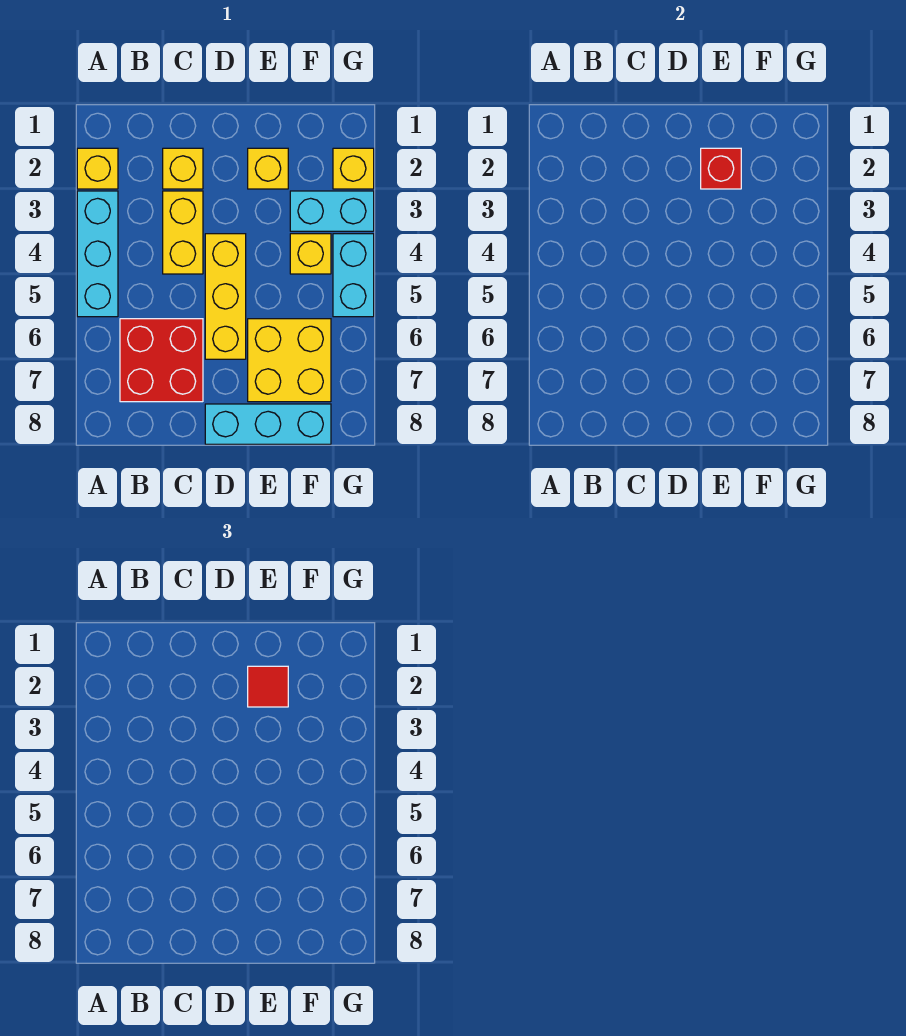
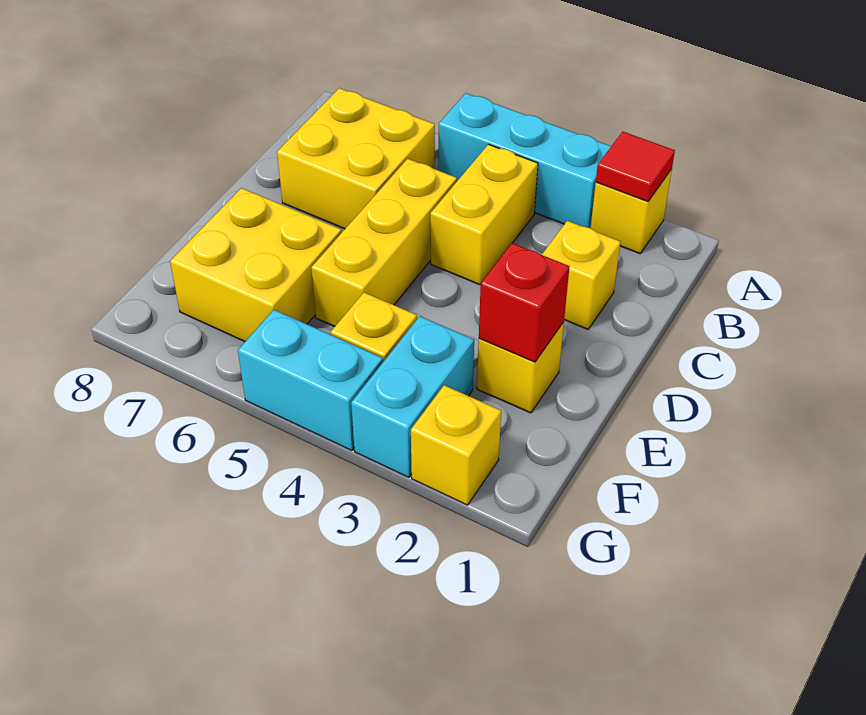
red 2x2 brick [120,319,203,402] -> yellow 2x2 brick [277,88,435,229]
yellow 1x2 brick [163,191,203,274] -> yellow 1x2 brick turned to [430,144,538,285]
yellow 1x3 brick [205,234,246,359] -> yellow 1x3 brick turned to [311,159,457,326]
cyan 1x3 brick [205,404,331,444] -> none
red 1x1 tile [248,666,288,707] -> red 1x1 tile moved to [596,132,675,202]

